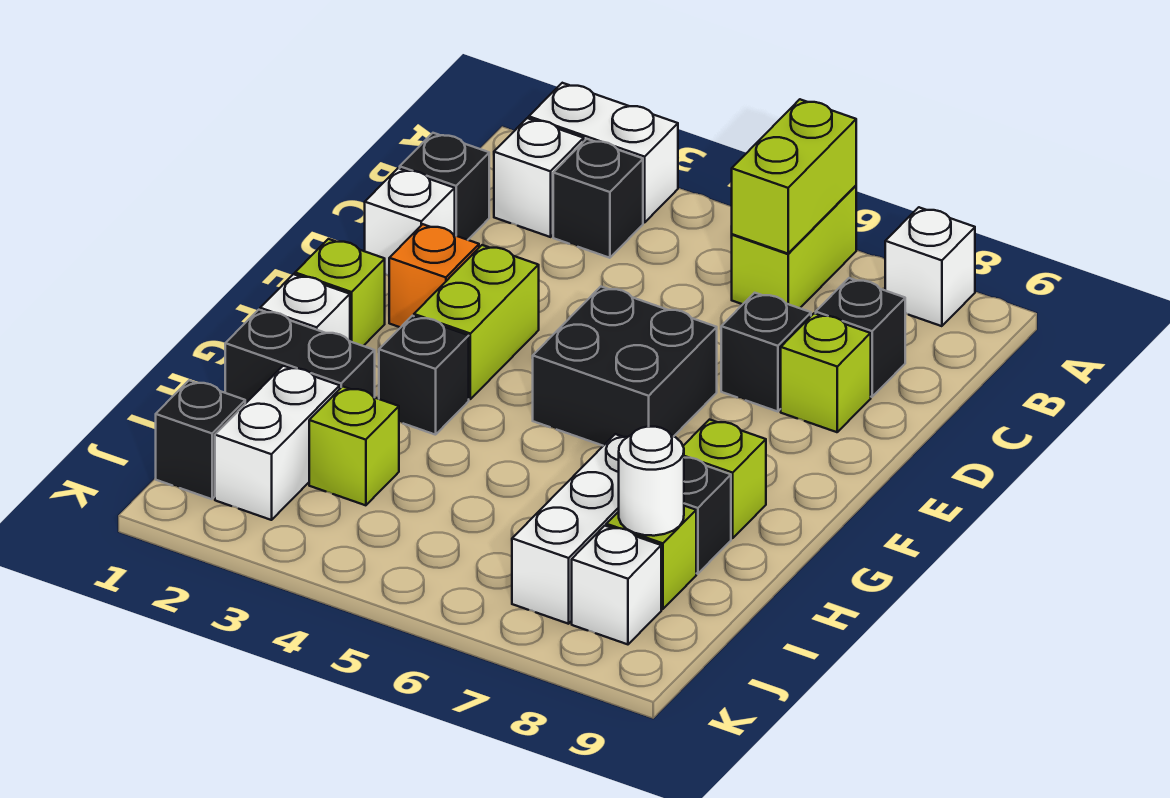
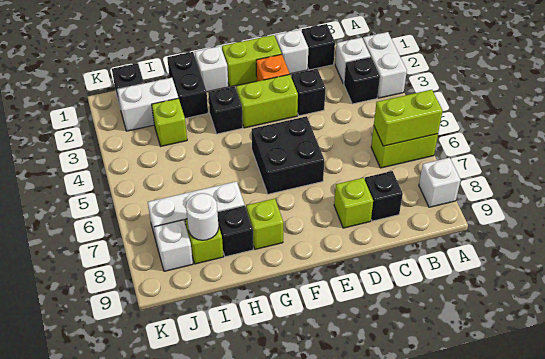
black 1x1 brick [721,293,811,412] -> black 1x1 brick moved to [291,69,326,116]
lime 1x1 brick [295,239,385,346] -> lime 1x2 brick [222,35,282,87]

